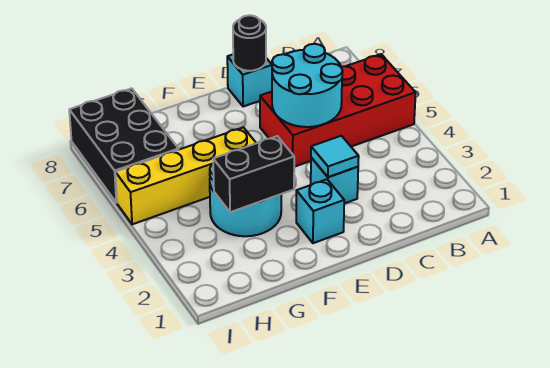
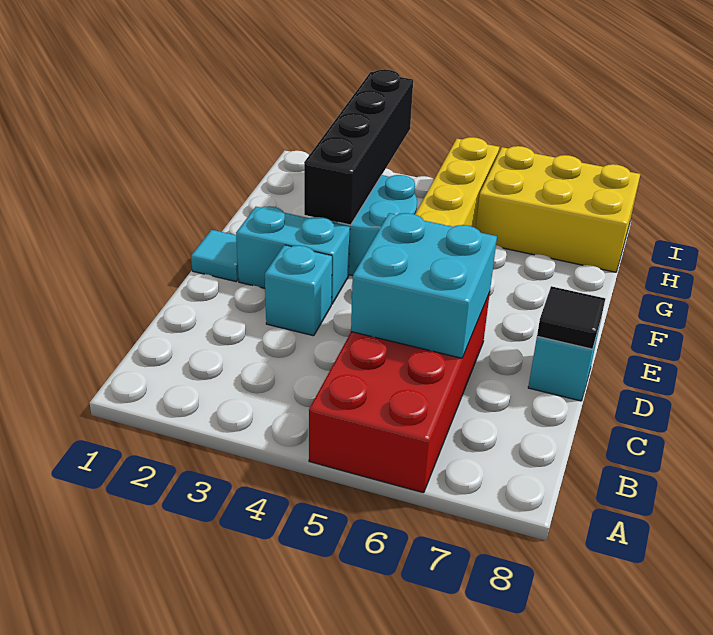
cyan 2x2 round brick [272,44,343,127] -> cyan 2x2 brick [351,213,497,358]
cyan 1x1 tile [311,136,359,177] -> cyan 1x1 tile moved to [191,230,239,282]
black 1x1 round brick [233,15,266,71] -> black 1x1 tile [537,286,605,349]
cyan 1x1 brick [296,179,344,243] -> cyan 1x2 brick [236,206,350,304]
black 1x2 brick [213,136,294,212] -> black 1x4 brick [304,69,413,225]
black 2x3 brick [69,88,179,203] -> yellow 2x3 brick [476,146,640,272]

